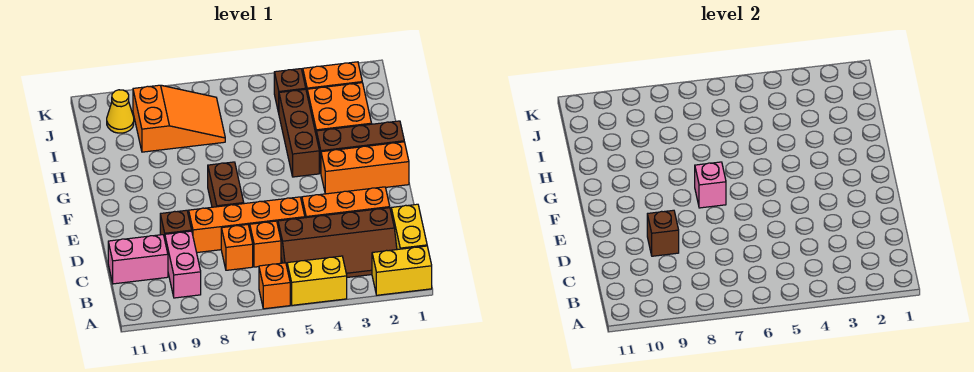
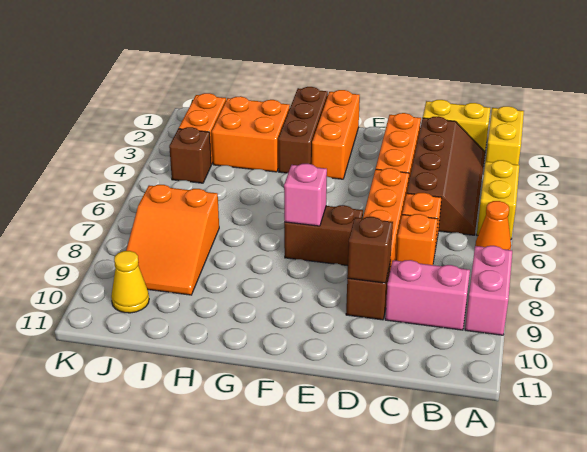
orange 1x1 brick [259,263,290,309] -> orange 1x1 cone [475,201,511,250]
pink 1x2 brick [108,235,168,284] -> pink 1x2 brick moved to [465,246,512,335]
brown 1x3 brick [279,89,319,177] -> none
orange 2x3 slope [133,85,225,152] -> orange 2x3 slope turned to [126,185,219,295]

